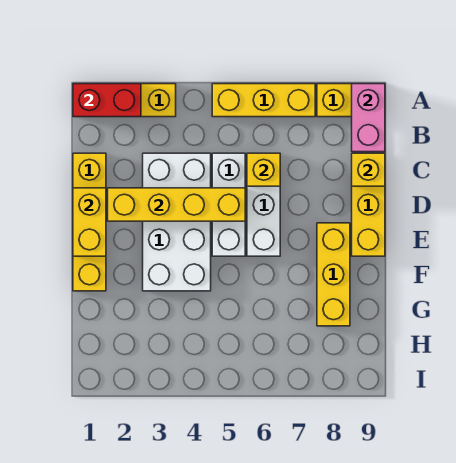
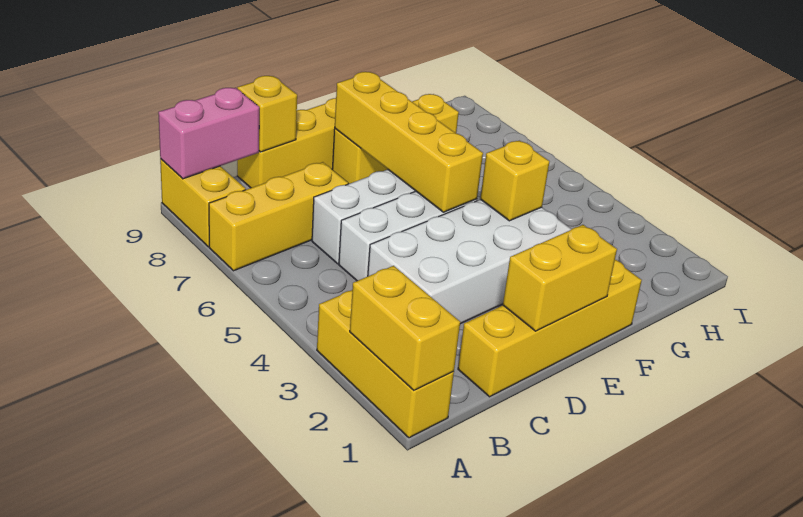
red 1x2 brick [73,84,141,117] -> yellow 1x2 brick [350,266,460,390]
yellow 1x3 brick [212,84,315,117] -> yellow 1x3 brick turned to [209,162,348,271]
yellow 1x1 brick [247,153,280,186] -> yellow 1x1 brick moved to [480,141,549,221]
yellow 1x4 brick [108,188,245,221] -> yellow 1x4 brick moved to [335,72,483,212]

